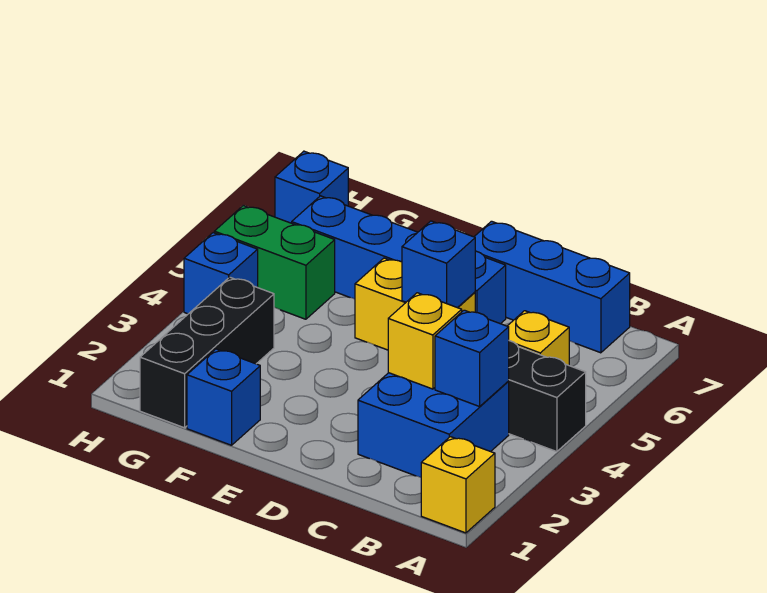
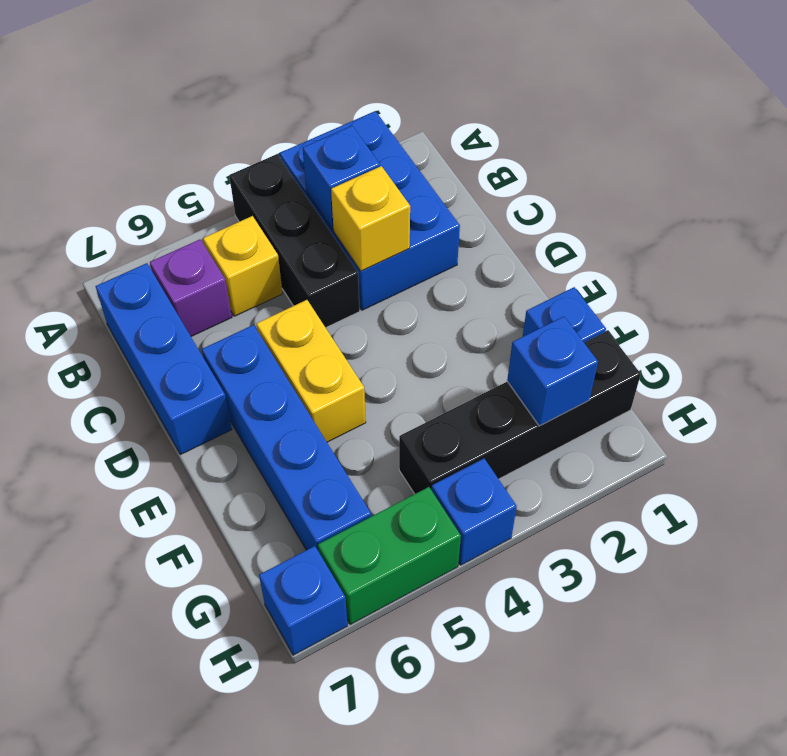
yellow 1x1 brick [421,437,495,533] -> none
blue 2x2 brick [358,373,509,477] -> blue 2x3 brick [280,111,460,310]
none -> purple 1x1 brick [150,240,232,336]
blue 1x1 brick [402,221,475,308] -> blue 1x1 brick moved to [507,316,598,426]
black 1x3 brick [140,277,274,428] -> black 1x4 brick [399,331,641,494]
green 1x2 brick [214,205,335,319] -> green 1x2 brick turned to [318,487,461,624]

